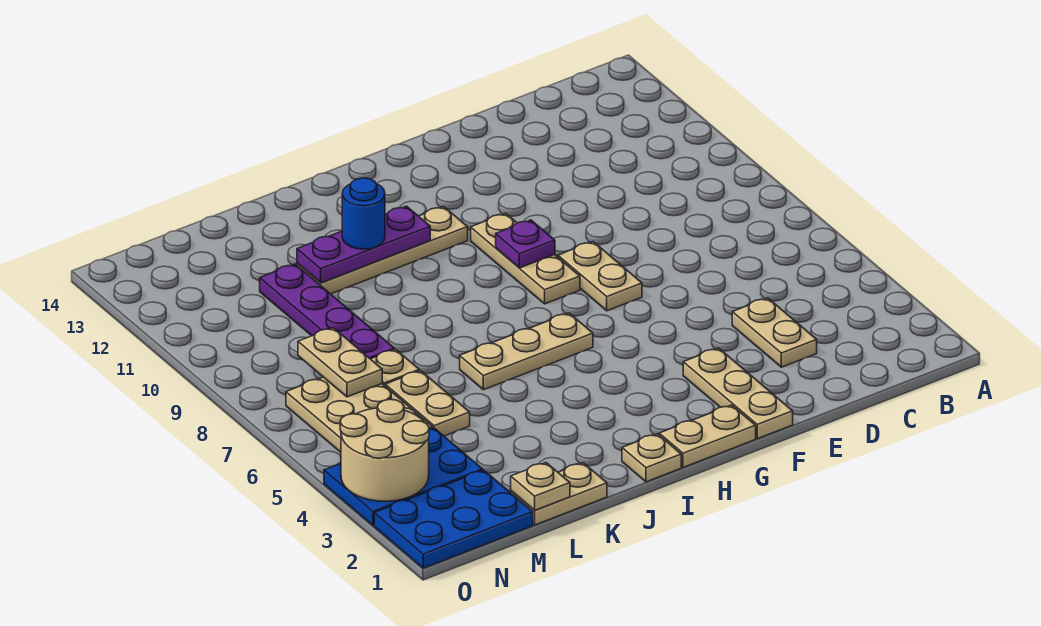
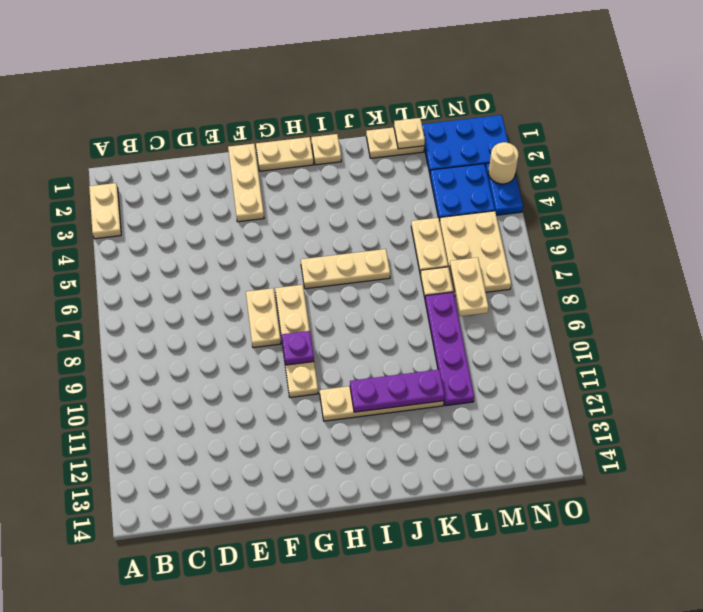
tan 1x2 plate [732,298,817,367] -> tan 1x2 plate moved to [89,183,121,239]
tan 1x3 plate [471,213,580,304] -> tan 1x4 plate [275,285,318,397]
blue 1x1 round brick [342,178,385,249] -> none
tan 2x2 round brick [340,399,429,501] -> tan 1x1 round brick [489,142,519,184]

